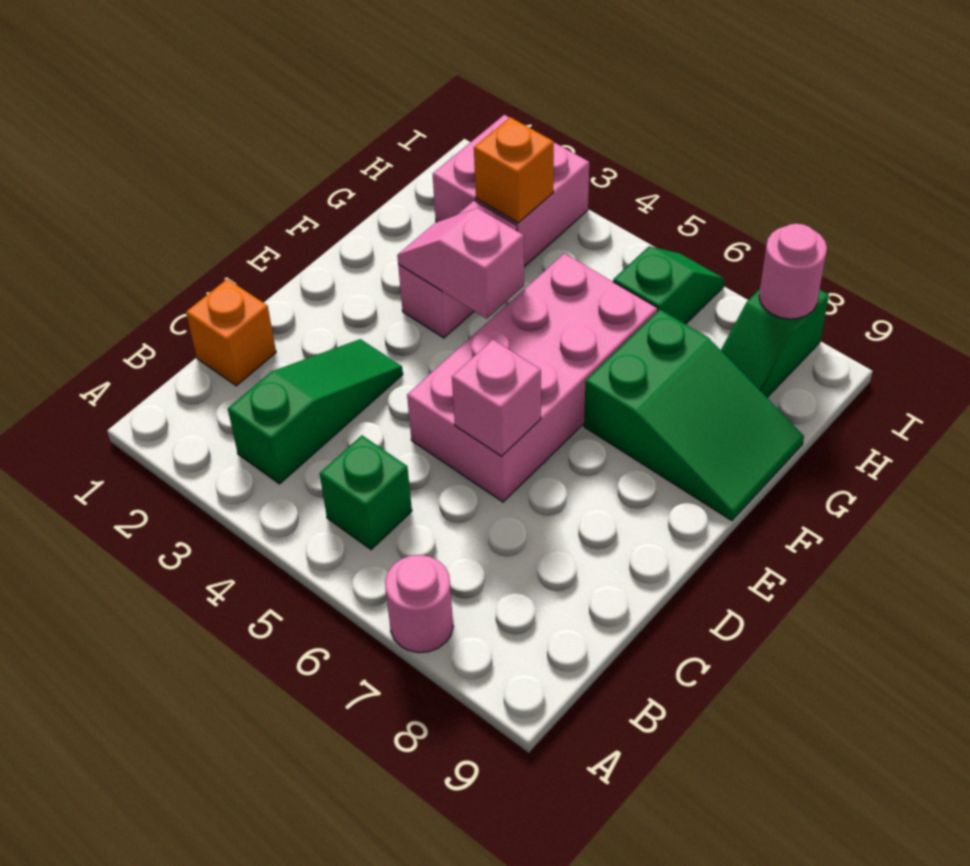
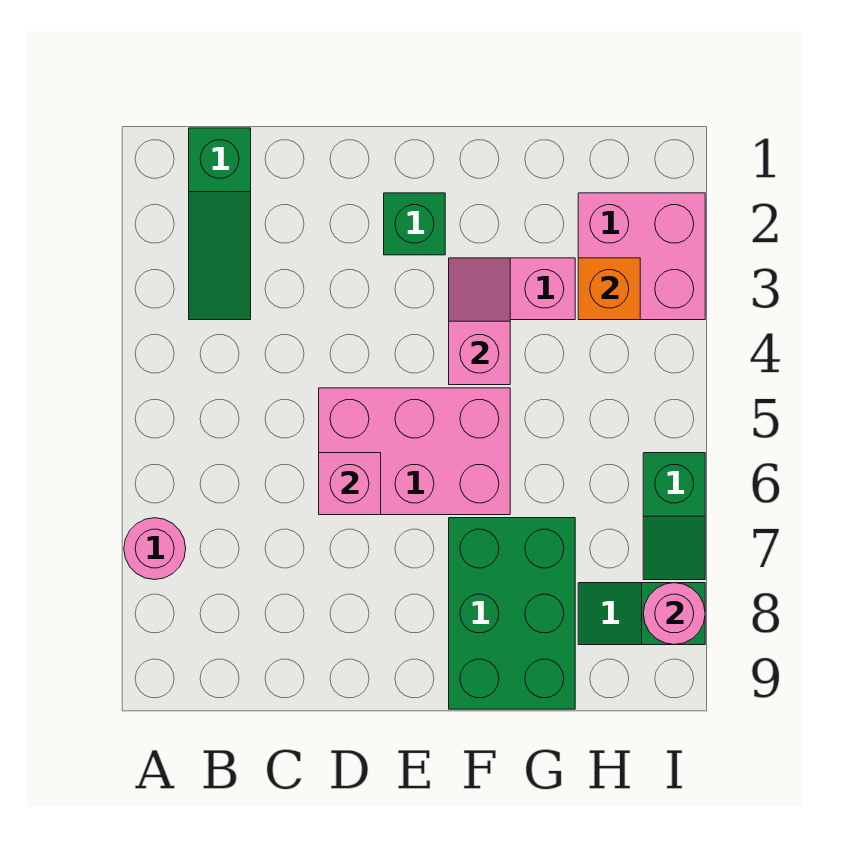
green 1x3 slope [228,339,403,484] -> green 1x3 slope turned to [189,128,251,320]
green 1x1 brick [320,435,412,550] -> green 1x1 brick moved to [384,193,445,255]
orange 1x1 brick [186,279,276,386] -> none
pink 2x4 brick [407,253,657,502] -> pink 2x3 brick [319,388,510,515]
green 2x3 slope [584,310,804,521] -> green 2x3 brick [449,518,575,709]
green 1x2 slope [613,246,724,324] -> green 1x2 slope turned to [643,453,705,580]

